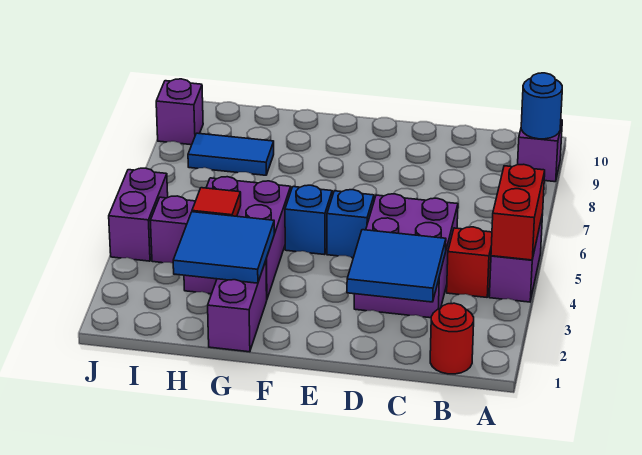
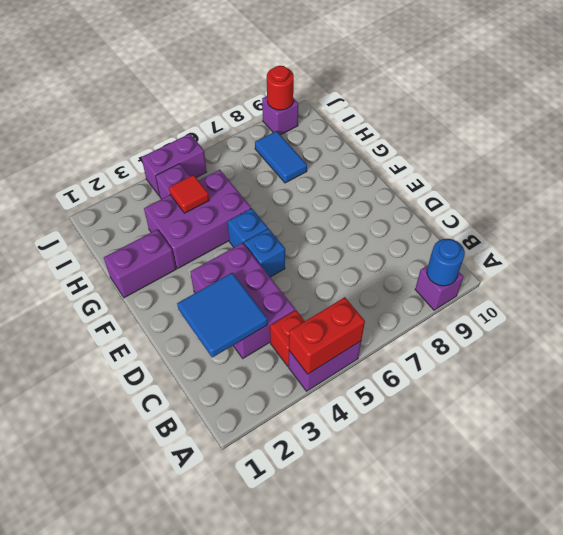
red 1x1 round brick [430,303,474,374] -> red 1x1 round brick moved to [267,66,294,110]
purple 2x3 brick [354,194,458,318] -> purple 2x3 brick turned to [190,243,295,358]
blue 2x2 tile [173,212,274,283] -> none

